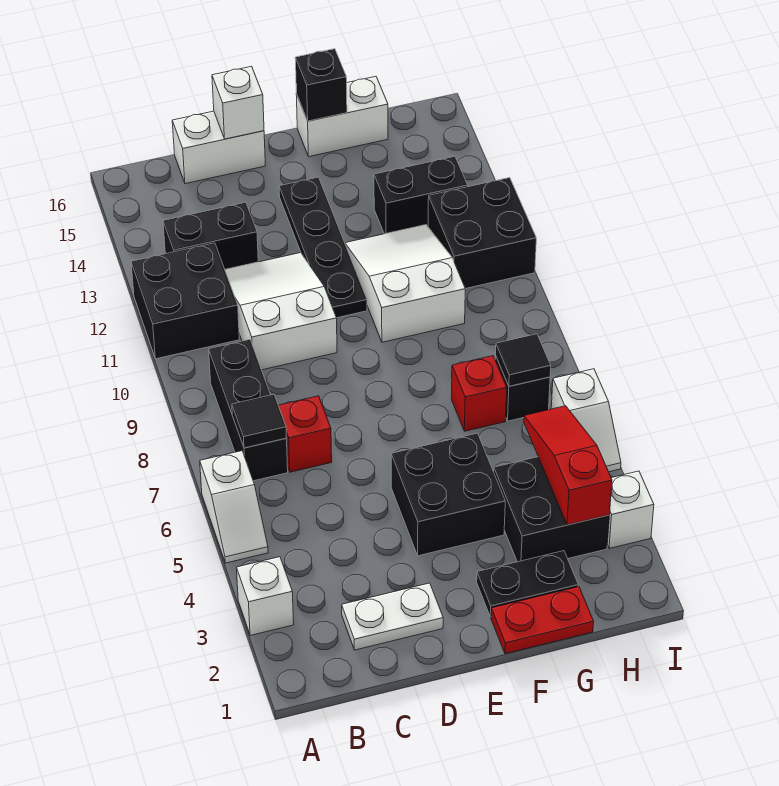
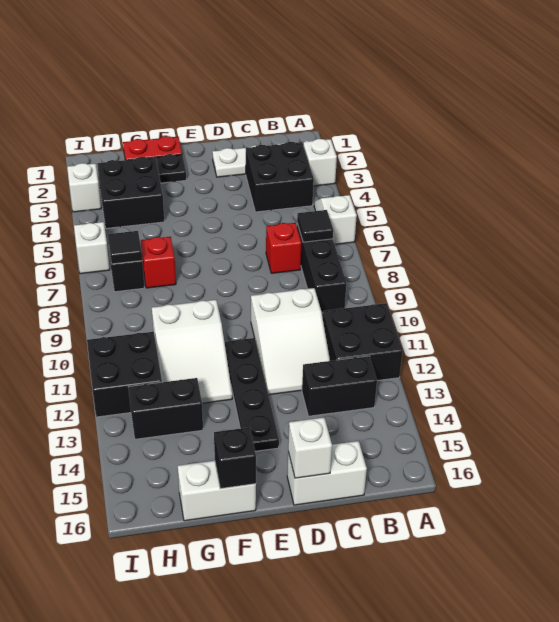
black 2x2 brick [391,433,505,556] -> black 2x2 brick moved to [246,142,314,212]
red 1x3 slope [524,406,612,525] -> none

